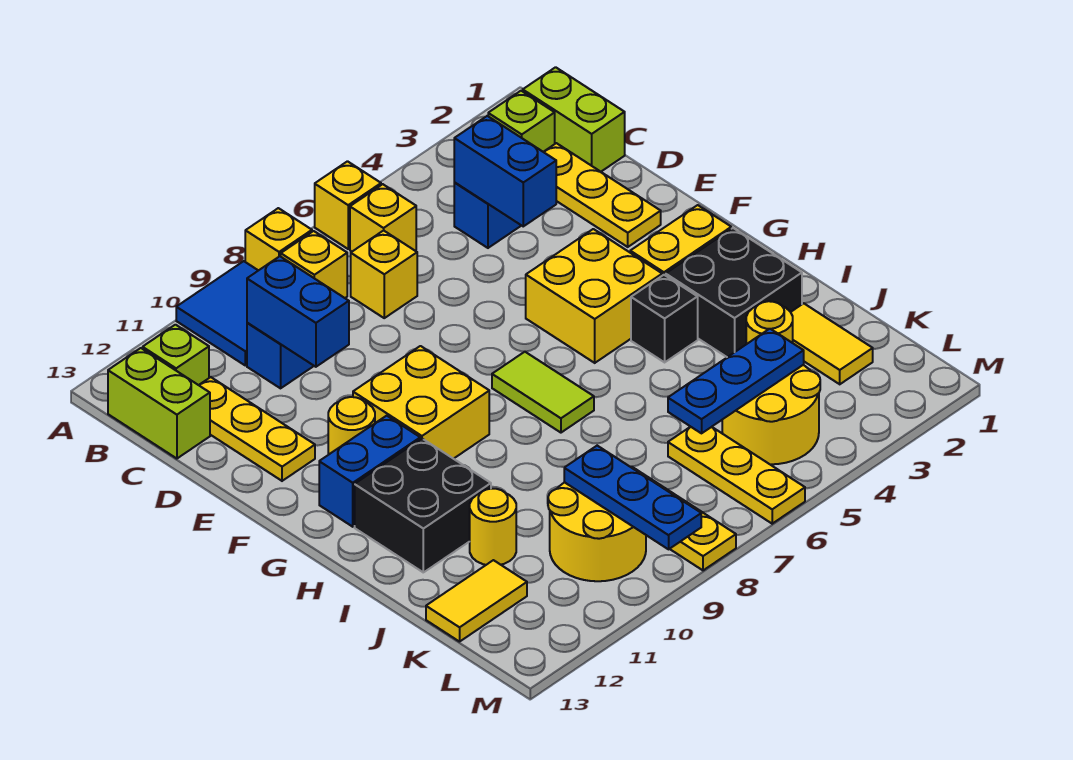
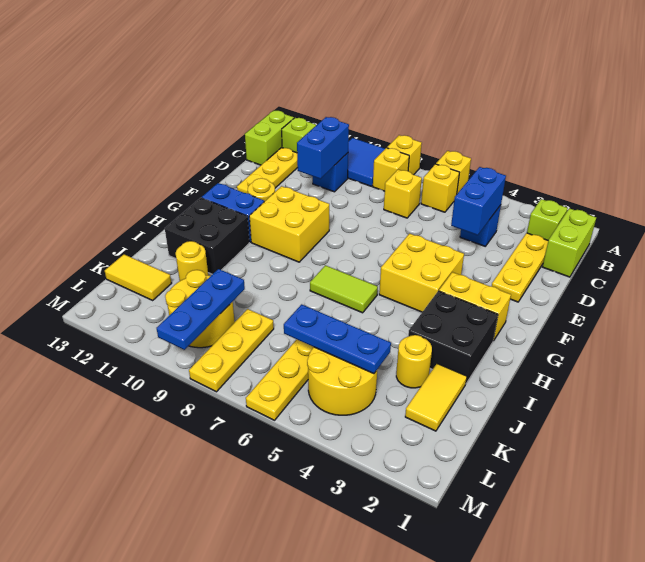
lime 1x2 tile [492,352,594,433] -> lime 1x2 tile turned to [310,265,378,313]
black 1x1 brick [631,275,698,362] -> none

